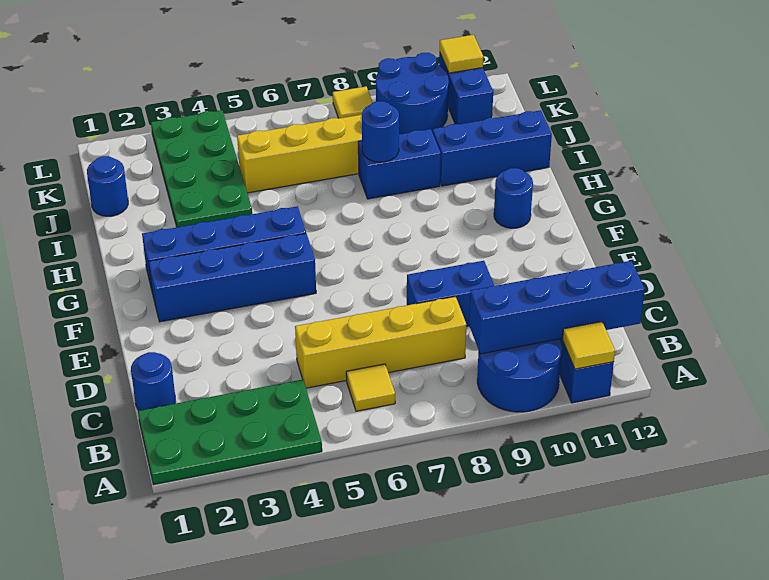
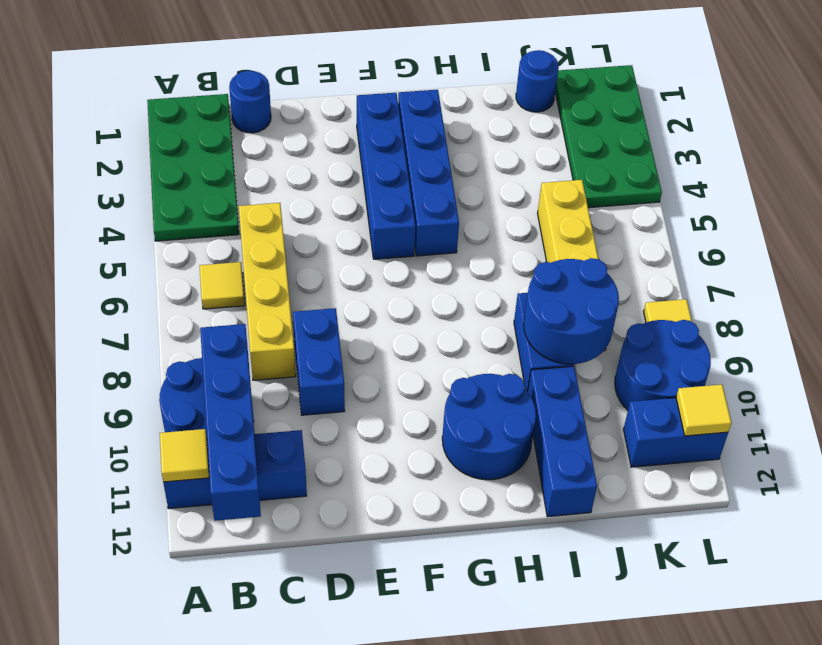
blue 1x1 round brick [494,168,533,228] -> blue 2x2 round brick [442,374,536,480]
green 2x4 plate [151,110,252,227] -> green 2x4 plate turned to [555,65,662,208]
blue 1x1 round brick [362,101,399,162] -> blue 2x2 round brick [524,258,619,364]

